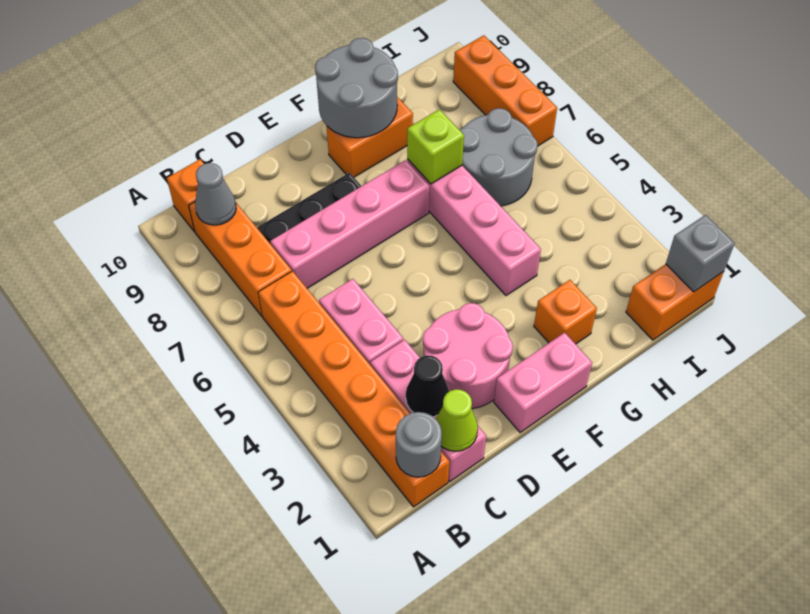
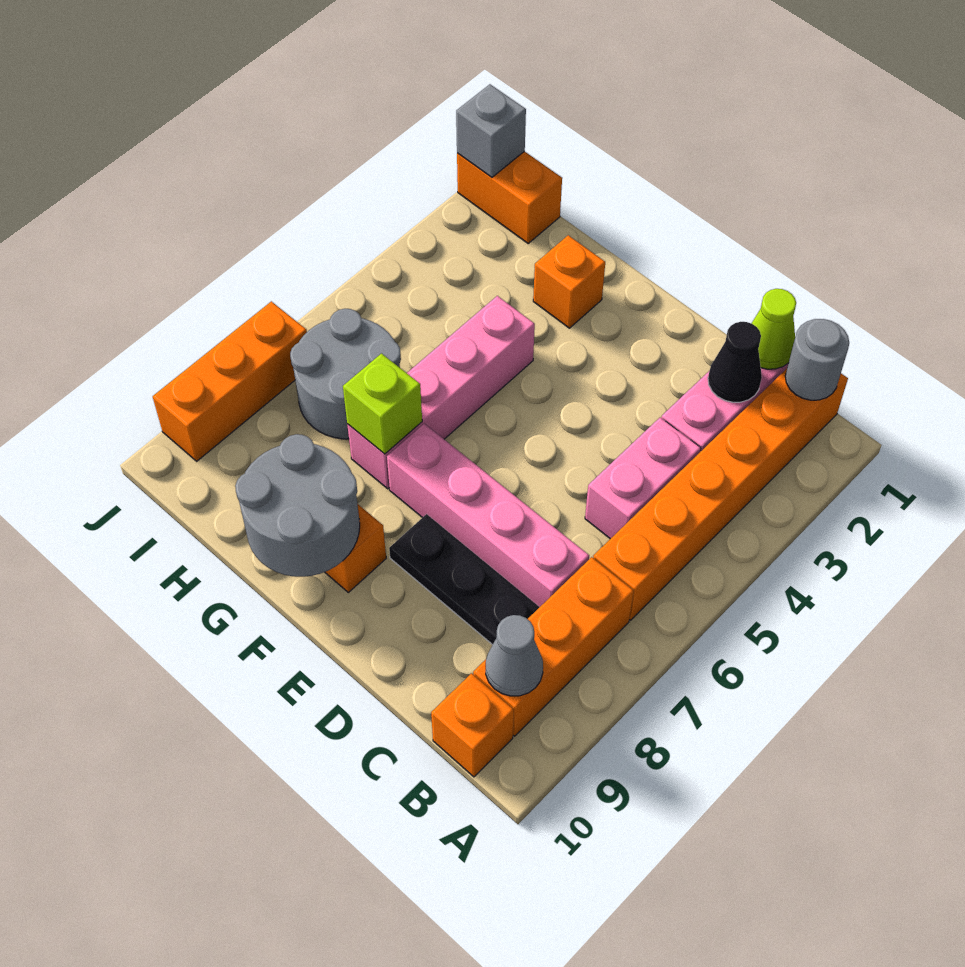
pink 2x2 round brick [423,303,513,409] -> none
pink 1x2 brick [494,333,592,433] -> none

